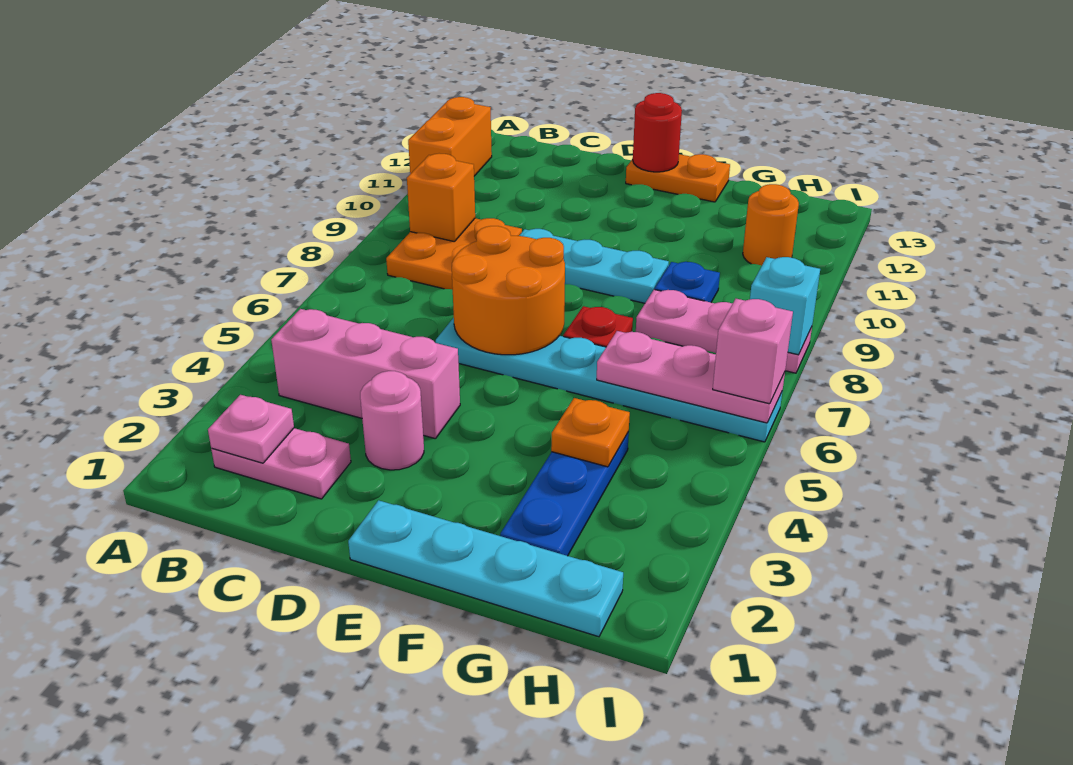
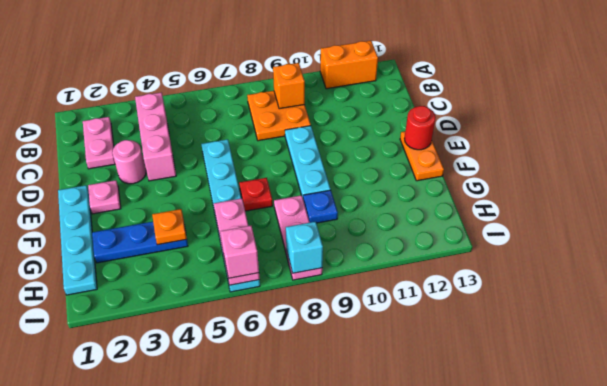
pink 1x1 plate [208,395,294,463] -> pink 1x1 plate moved to [88,180,121,214]
orange 2x2 round brick [452,226,565,355] -> none
orange 1x1 round brick [743,184,799,266] -> none

